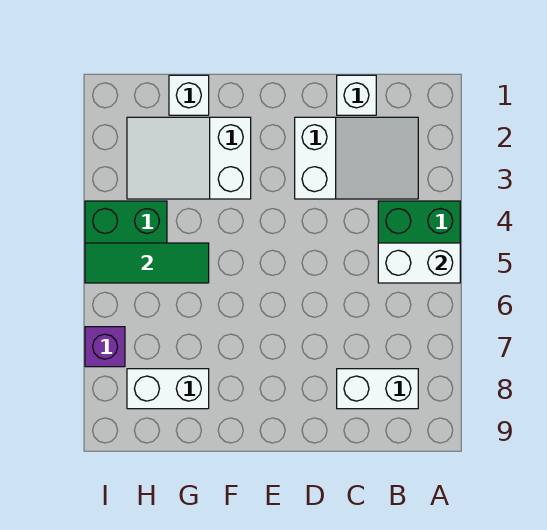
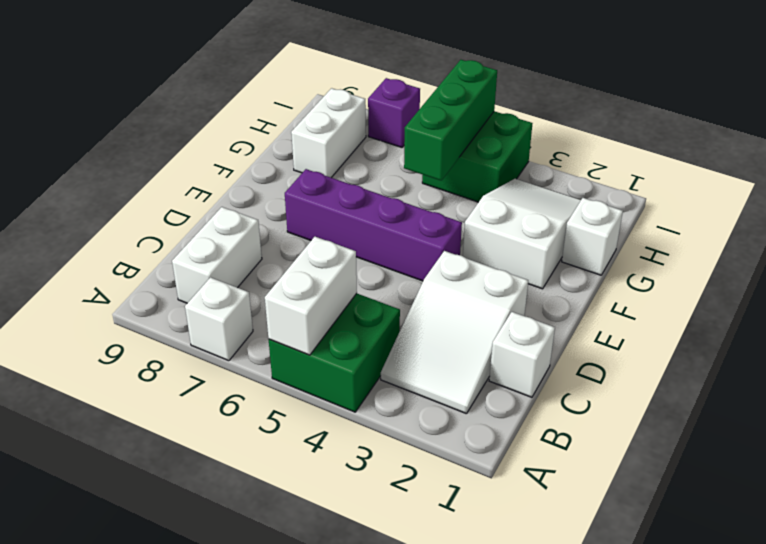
none -> white 1x1 brick [185,277,253,361]
none -> purple 1x4 brick [285,169,462,281]
green 1x3 tile [85,243,209,283] -> green 1x3 brick [404,60,497,181]

